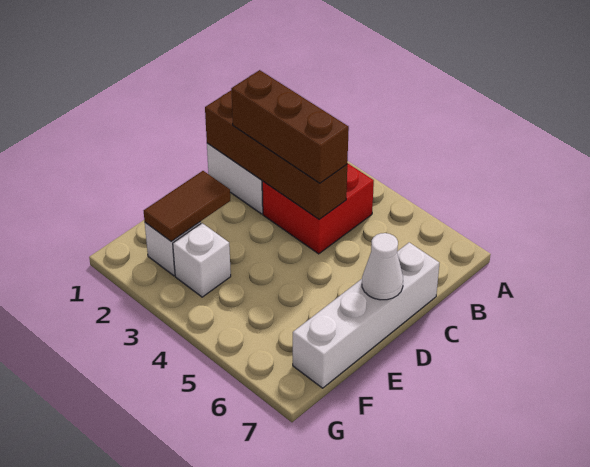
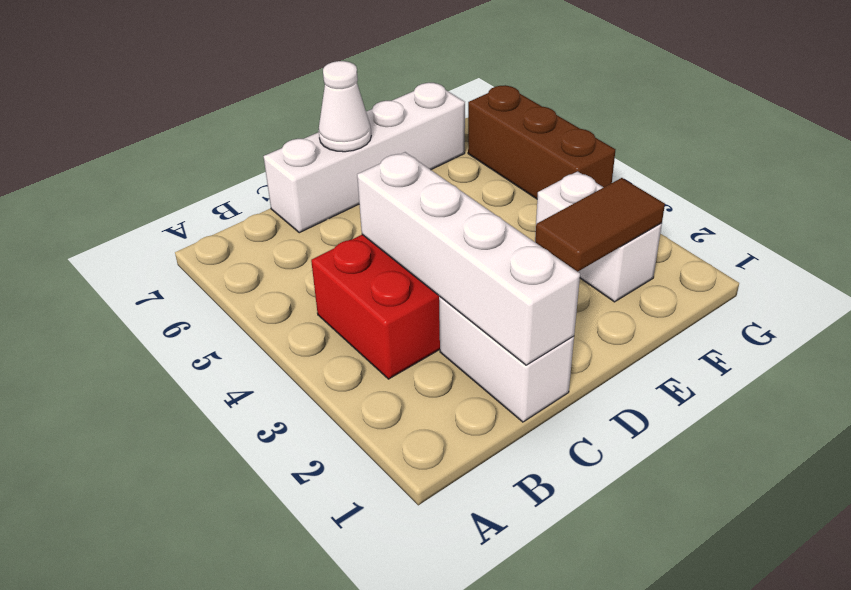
brown 1x4 brick [205,90,347,219] -> white 1x4 brick [357,152,580,365]
brown 1x3 brick [231,70,349,183] -> brown 1x3 brick moved to [468,85,615,199]

